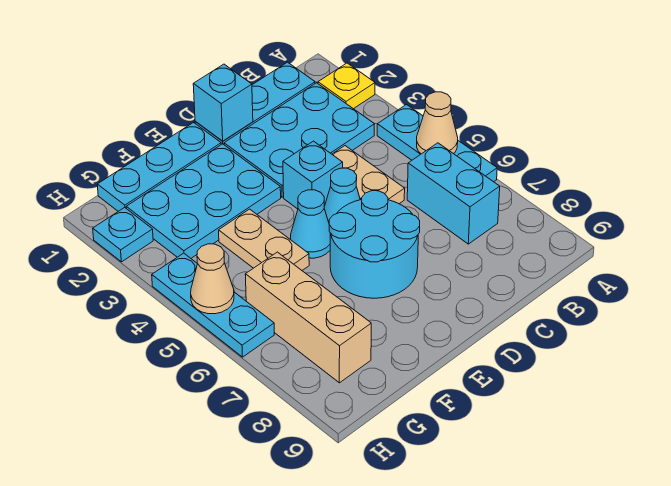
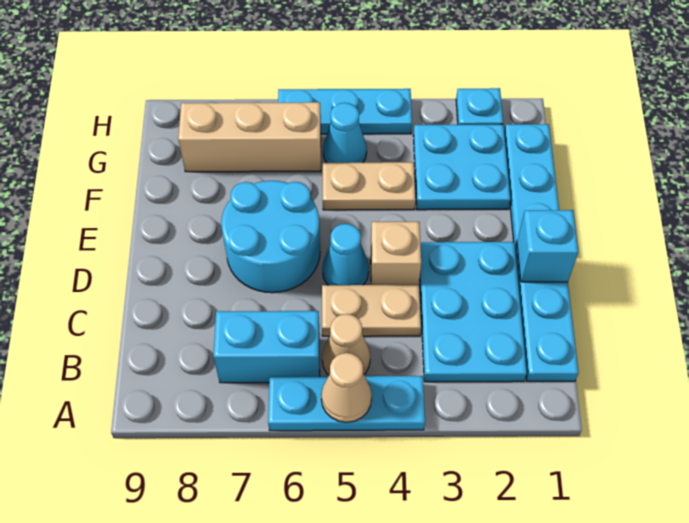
yellow 1x1 plate [318,63,375,109] -> none
cyan 1x1 brick [283,141,343,209] -> tan 1x1 brick [371,222,421,285]
cyan 2x3 plate [126,144,281,258] -> cyan 2x2 plate [413,124,510,210]
cyan 1x1 cone [290,190,330,258] -> cyan 1x1 cone moved to [323,103,367,163]
tan 1x1 cone [191,244,234,314] -> tan 1x1 cone moved to [322,314,370,375]

